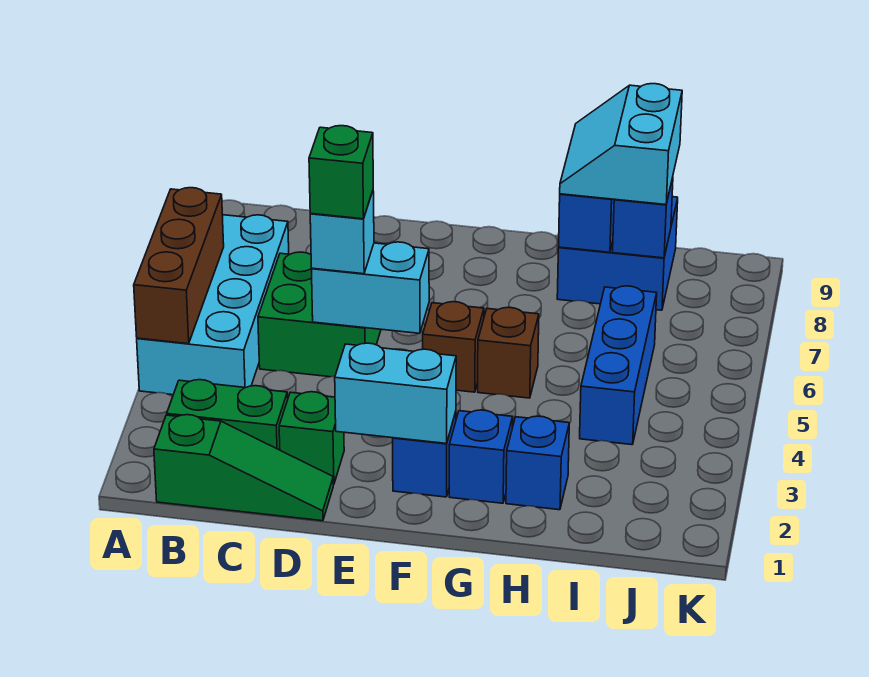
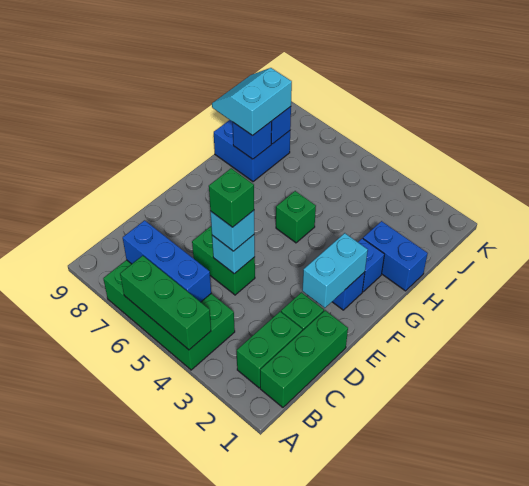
cyan 2x4 brick [137,215,289,395] -> green 2x4 brick [103,260,235,370]
brown 1x3 brick [134,188,224,344] -> green 1x3 brick [120,256,211,350]
green 1x3 slope [154,415,333,521] -> green 1x3 brick [260,311,348,407]
green 2x2 brick [258,252,381,377] -> green 1x2 brick [192,226,255,295]
cyan 1x2 brick [311,242,429,333] -> cyan 1x1 brick [212,235,255,274]
brown 1x1 brick [423,302,484,392] -> none
brown 1x1 brick [478,307,539,398] -> green 1x1 brick [276,191,316,243]
blue 1x1 brick [506,416,569,510] -> blue 1x2 brick [363,221,428,291]
cyan 2x2 slope [560,84,682,205] -> cyan 2x2 slope turned to [212,68,292,136]
blue 1x3 brick [580,286,657,445] -> blue 1x3 brick moved to [123,220,211,302]

